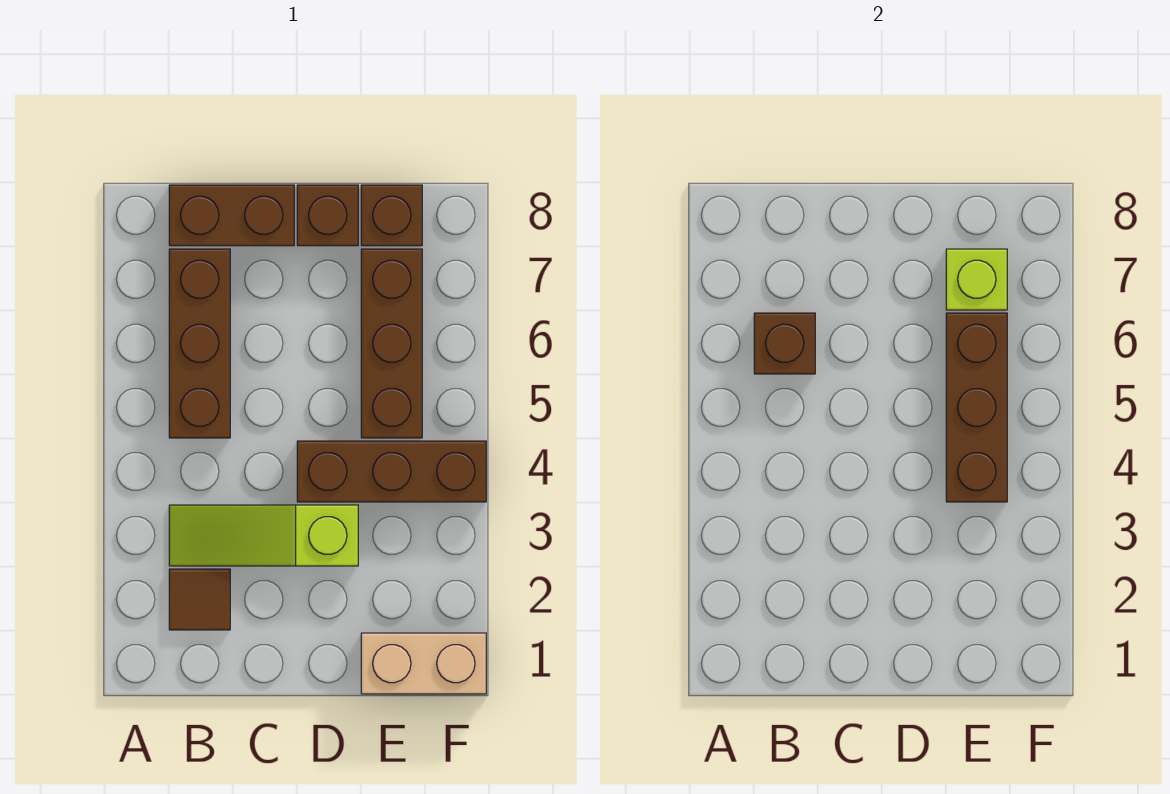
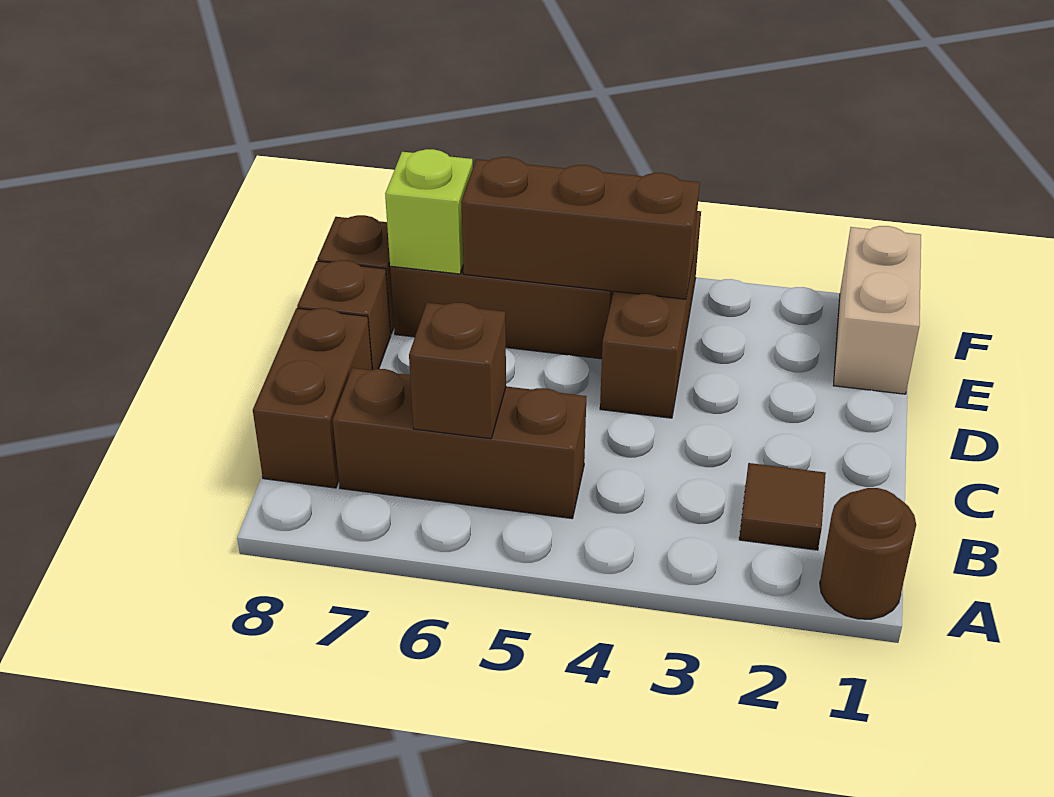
none -> brown 1x1 round brick [820,488,916,619]
lime 1x3 slope [169,505,358,566] -> none

